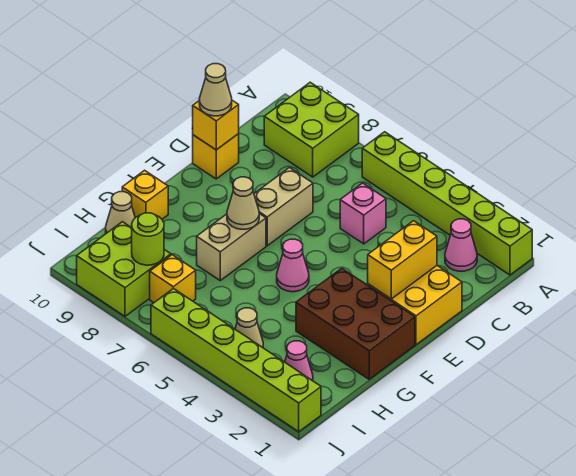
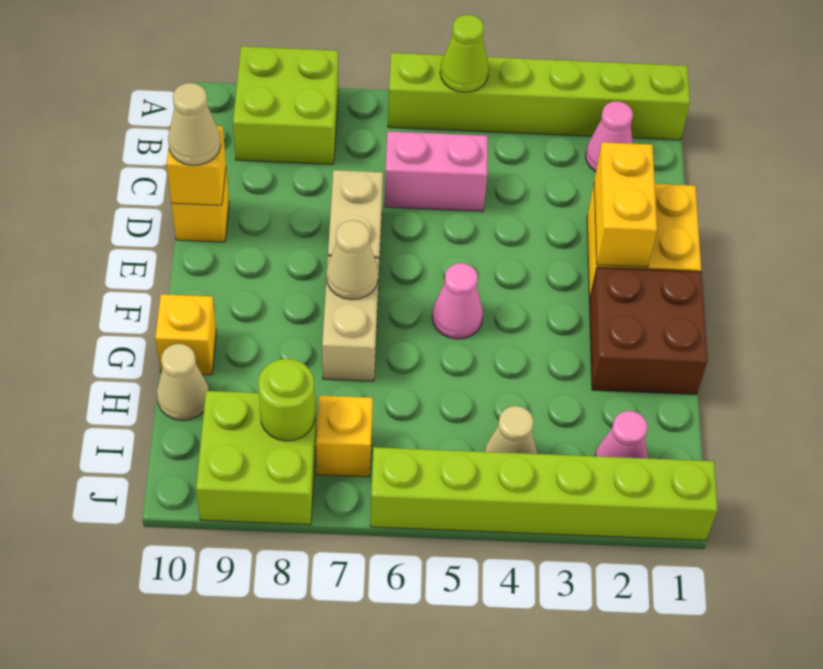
none -> lime 1x1 cone [440,15,489,92]
pink 1x1 brick [340,183,386,244] -> pink 1x2 brick [384,131,488,211]
brown 2x3 brick [296,268,415,379] -> brown 2x2 brick [589,267,708,394]

